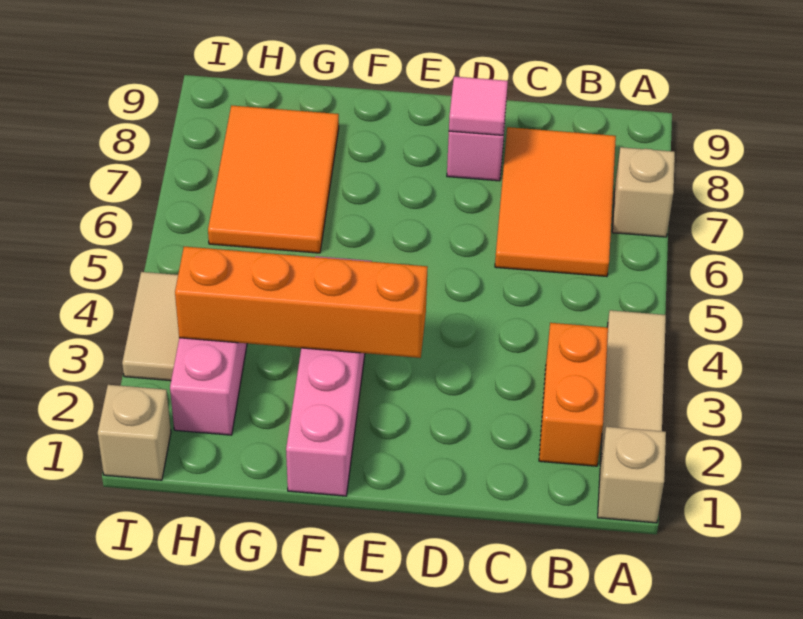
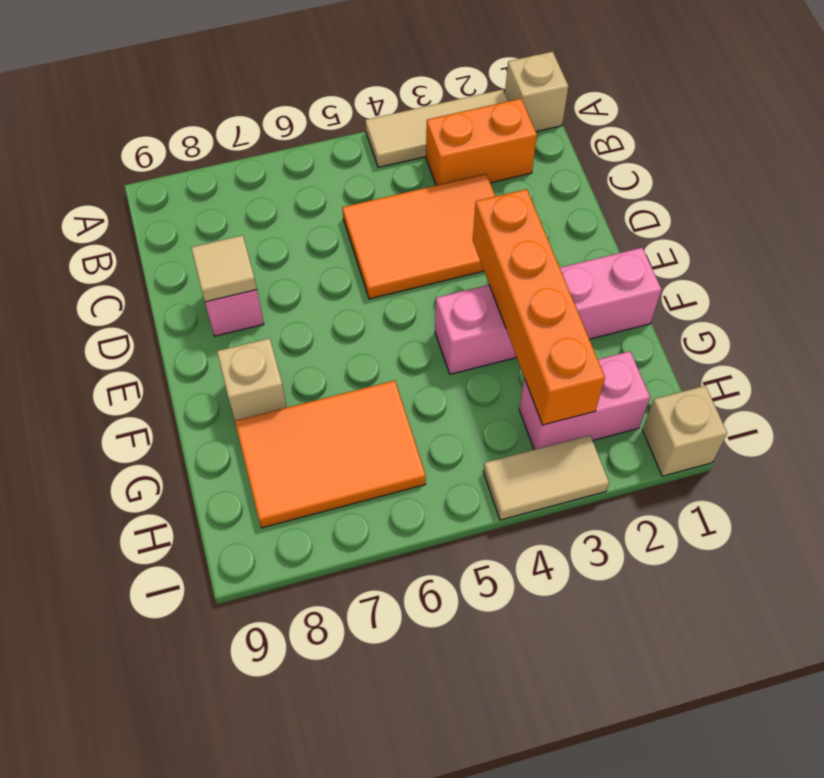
tan 1x1 brick [612,147,675,237] -> tan 1x1 brick moved to [217,338,287,421]
orange 2x3 tile [495,127,616,276] -> orange 2x3 tile moved to [342,174,495,299]
pink 1x1 tile [449,77,508,135] -> tan 1x1 tile [191,235,257,302]

